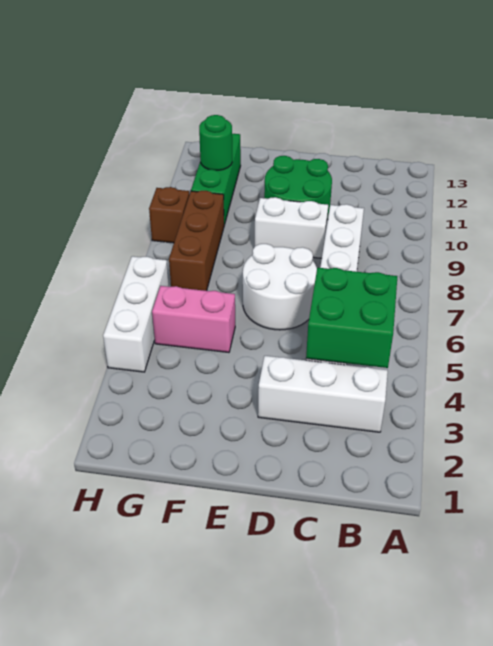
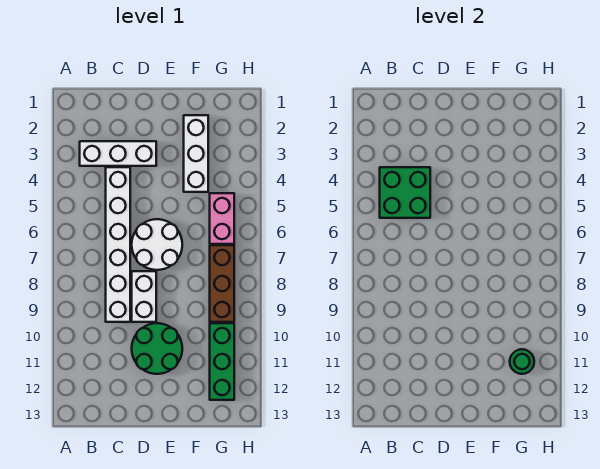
white 1x2 brick [255,197,328,258] -> white 1x2 brick turned to [132,271,156,322]
pink 1x2 brick [152,286,235,352] -> pink 1x2 brick turned to [210,193,234,244]
white 1x3 brick [103,256,169,372] -> white 1x3 brick moved to [184,115,208,192]
brown 1x1 brick [149,187,189,243] -> none

